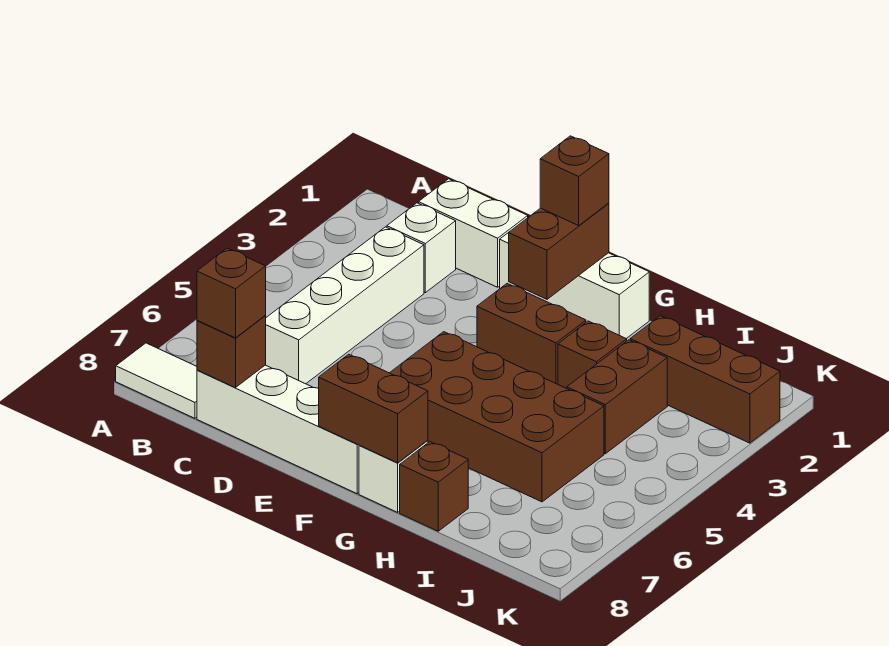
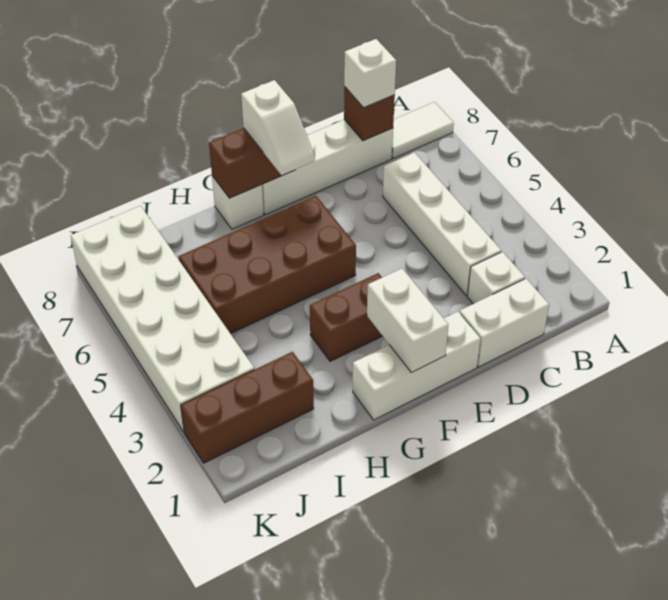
brown 1x1 brick [197,248,266,338] -> white 1x1 brick [344,39,396,108]
brown 1x2 brick [509,203,609,299] -> white 1x2 brick [367,269,448,373]
brown 1x1 brick [540,136,609,226] -> none
none -> white 1x2 slope [241,80,315,175]
brown 1x1 brick [558,321,627,389] -> none
brown 1x1 brick [400,442,468,531] -> none
brown 1x2 brick [567,340,667,454] -> none
none -> white 2x6 brick [71,206,254,432]

